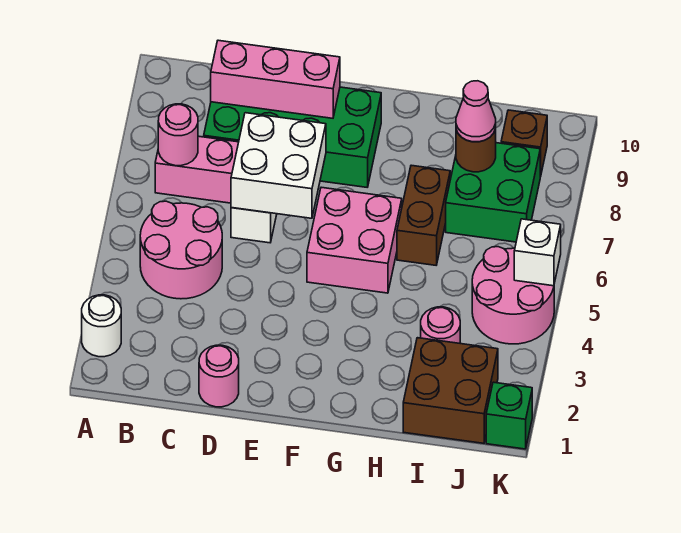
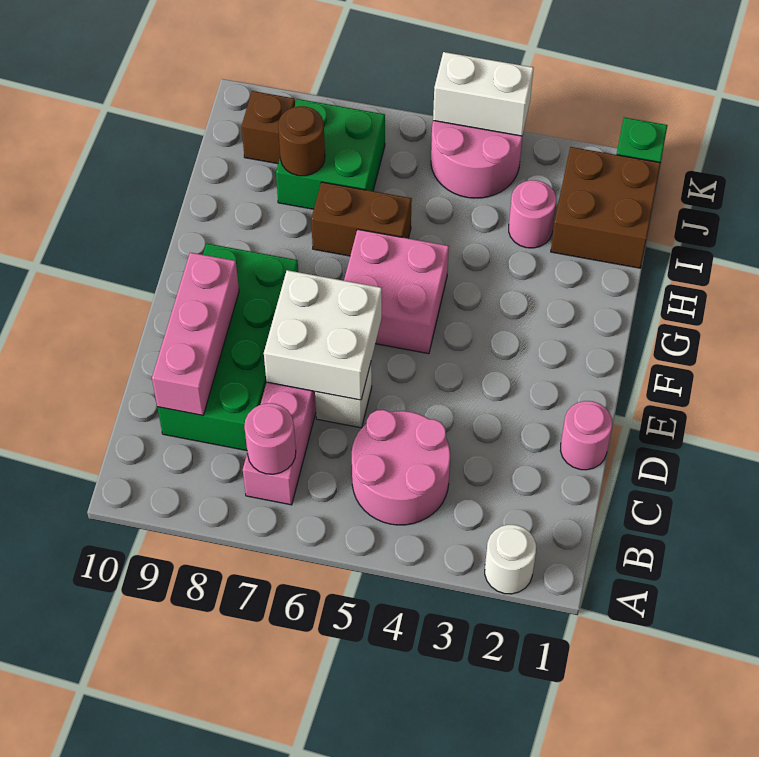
pink 1x1 cone [456,81,496,142] -> none
white 1x1 brick [514,219,561,286] -> white 1x2 brick [433,52,534,136]

